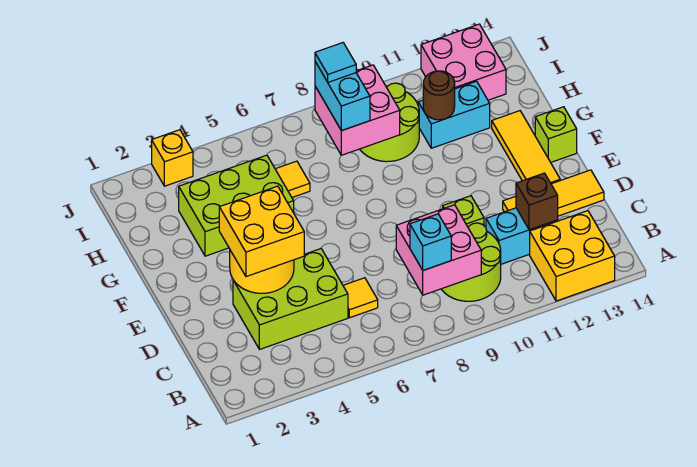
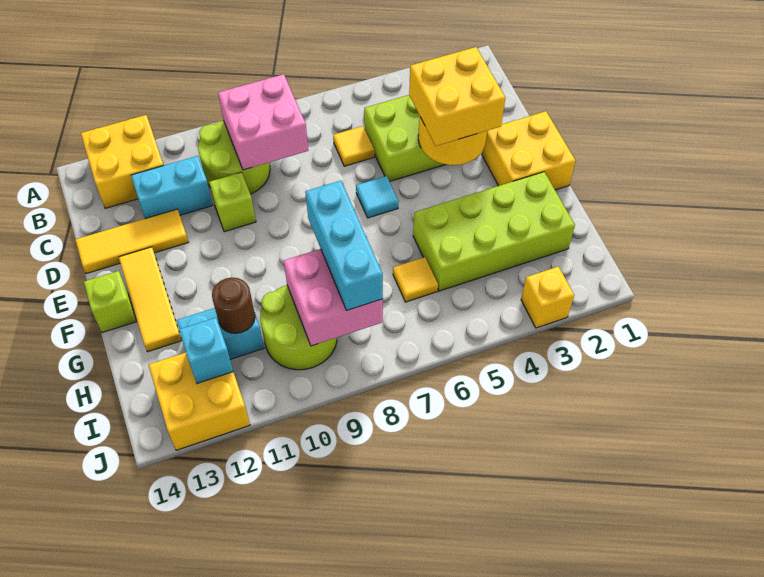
cyan 1x1 brick [410,214,451,270] -> cyan 1x1 brick moved to [179,318,233,383]
brown 1x1 brick [516,173,558,230] -> none
none -> yellow 2x2 brick [482,111,576,190]
lime 2x3 brick [179,155,294,256] -> lime 2x4 brick [413,172,575,291]
cyan 1x2 brick [315,62,370,131] -> cyan 1x3 brick [305,181,383,310]
cyan 1x1 tile [315,43,356,82] -> cyan 1x1 tile moved to [356,176,399,218]
pink 2x2 brick [421,24,506,100] -> yellow 2x2 brick [149,353,250,450]

